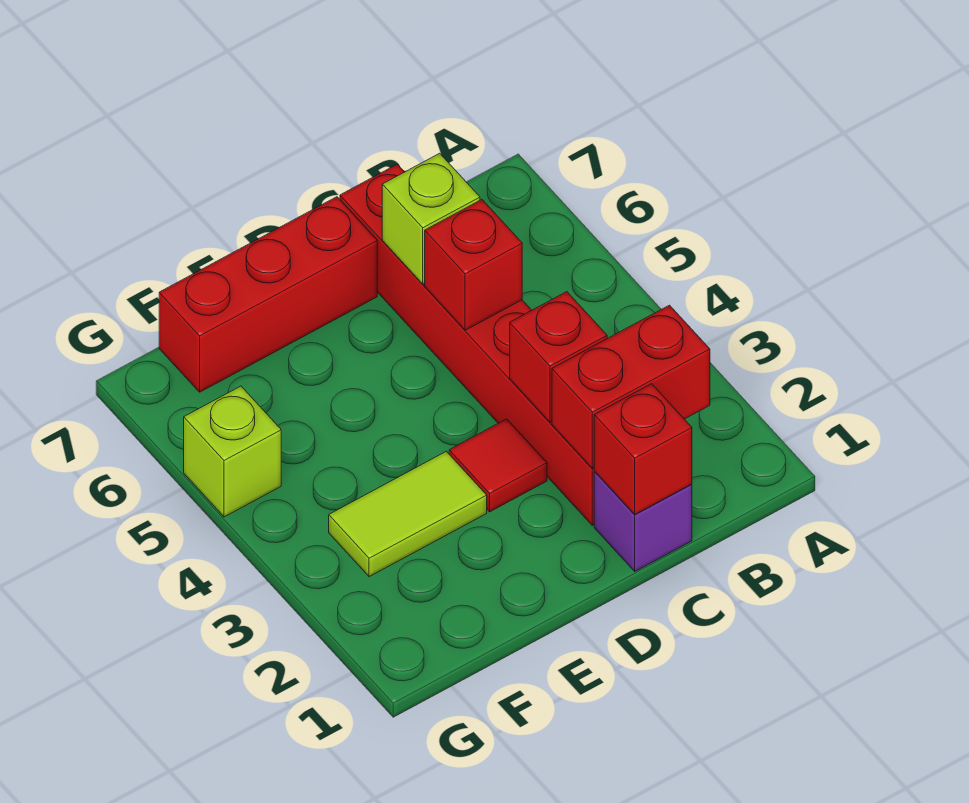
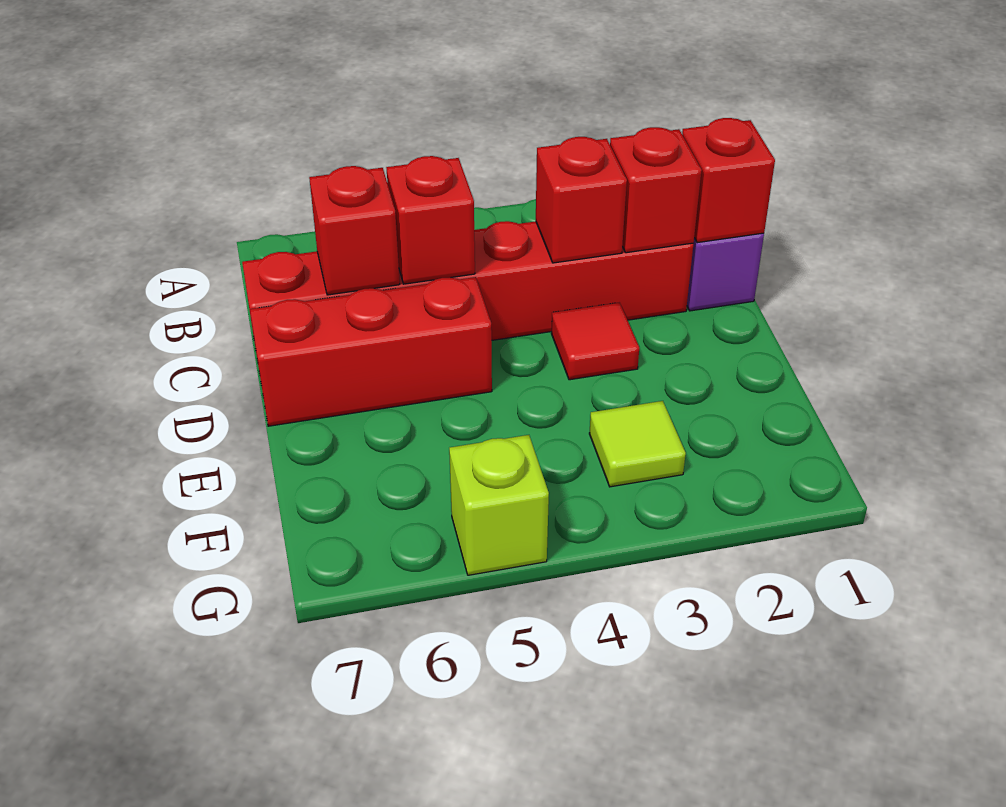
red 1x2 brick [552,305,710,468] -> red 1x1 brick [610,127,702,253]
lime 1x1 brick [382,153,480,284] -> red 1x1 brick [309,166,400,295]
red 1x3 brick [159,197,377,392] -> red 1x3 brick turned to [250,277,492,426]
lime 1x2 tile [329,451,487,577] -> lime 1x1 tile [589,401,686,487]

